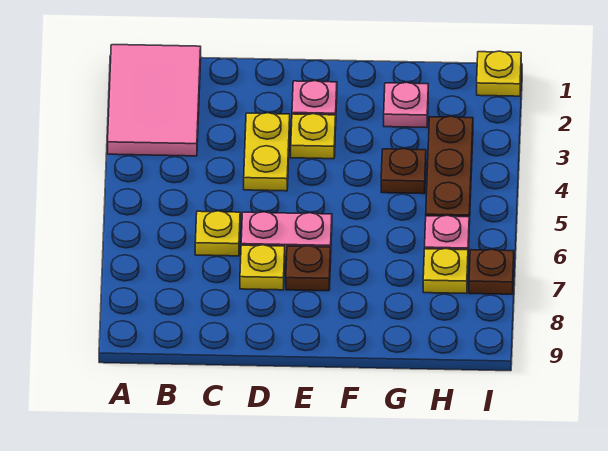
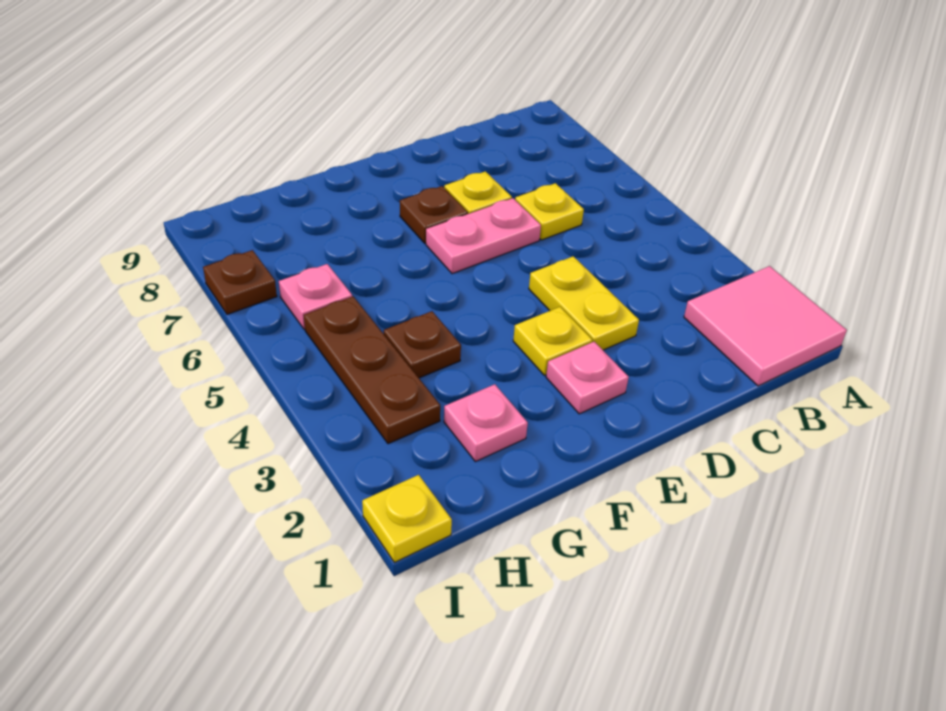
pink 2x3 tile [108,45,201,156] -> pink 2x2 tile [684,266,847,386]
yellow 1x1 plate [423,249,468,294] -> none

